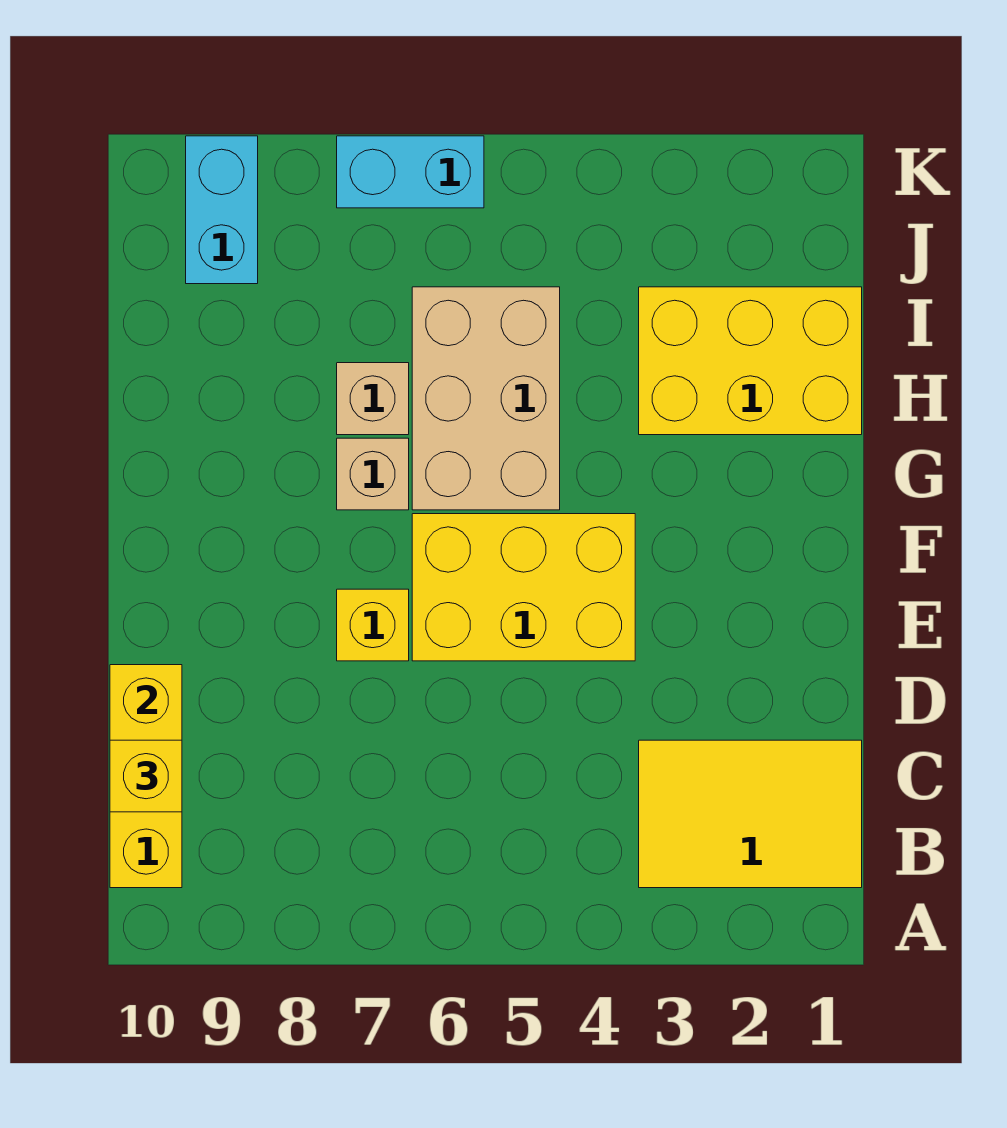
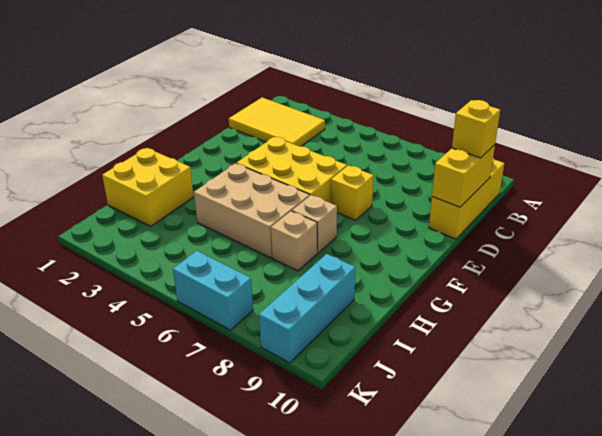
tan 2x3 brick [412,287,560,510] -> tan 2x3 brick turned to [194,163,310,258]
yellow 2x3 brick [639,287,862,435] -> yellow 2x2 brick [102,148,193,226]
cyan 1x2 brick [186,136,258,284] -> cyan 1x3 brick [259,254,355,363]

